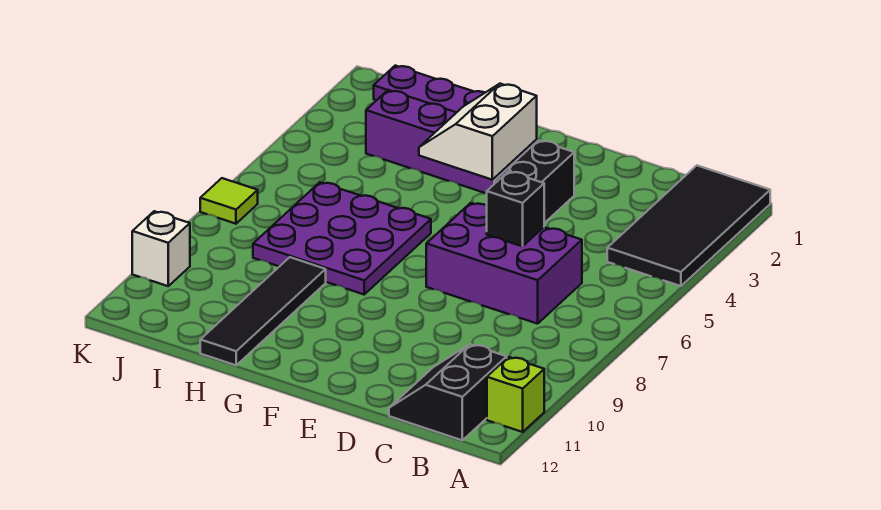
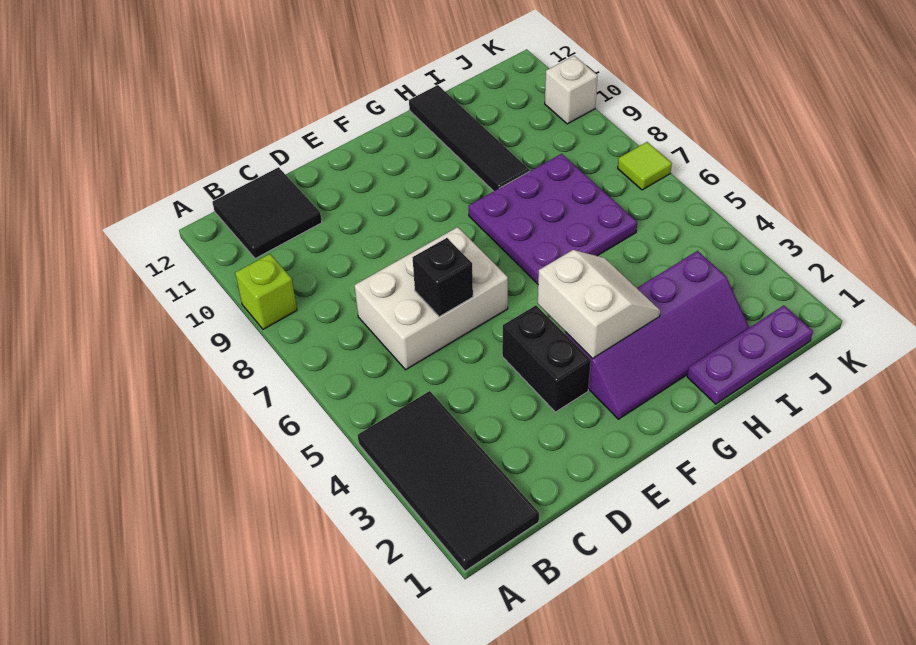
lime 1x1 brick [487,357,544,432] -> lime 1x1 brick moved to [235,254,297,329]
black 2x2 slope [389,344,507,440] -> black 2x2 tile [212,167,322,259]
purple 2x3 brick [426,203,582,324] -> white 2x3 brick [354,227,508,370]

